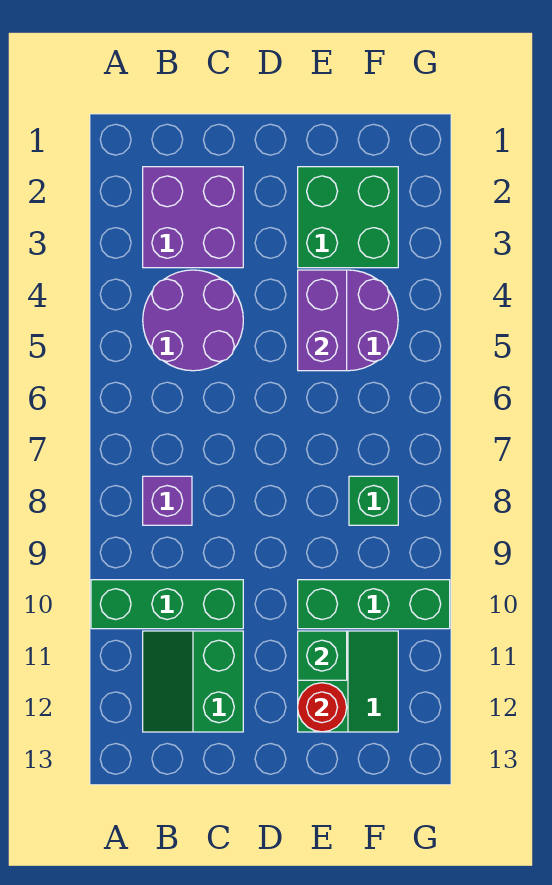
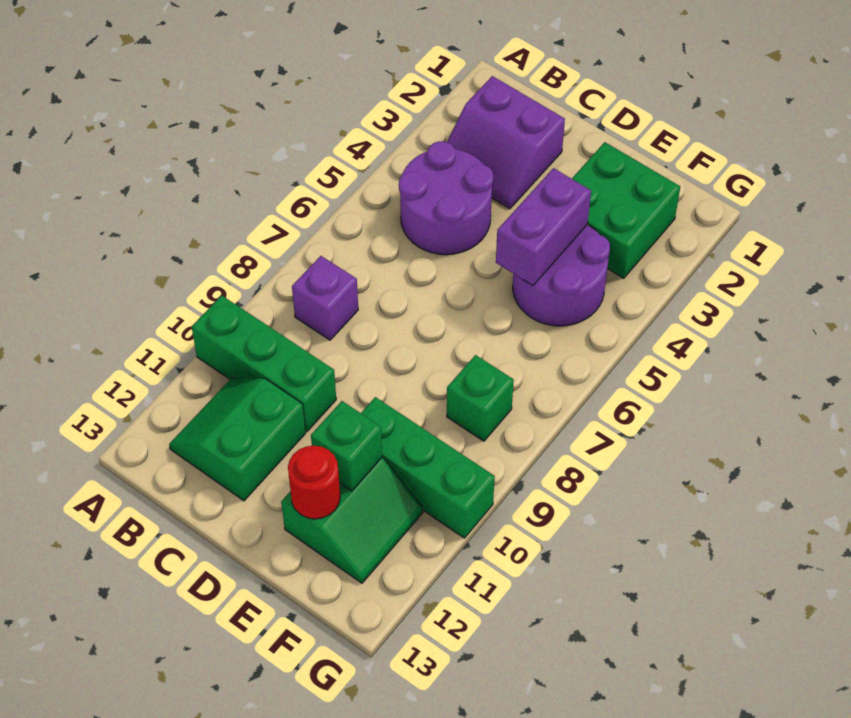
purple 2x2 brick [143,167,243,268] -> purple 2x2 slope [447,76,565,209]

